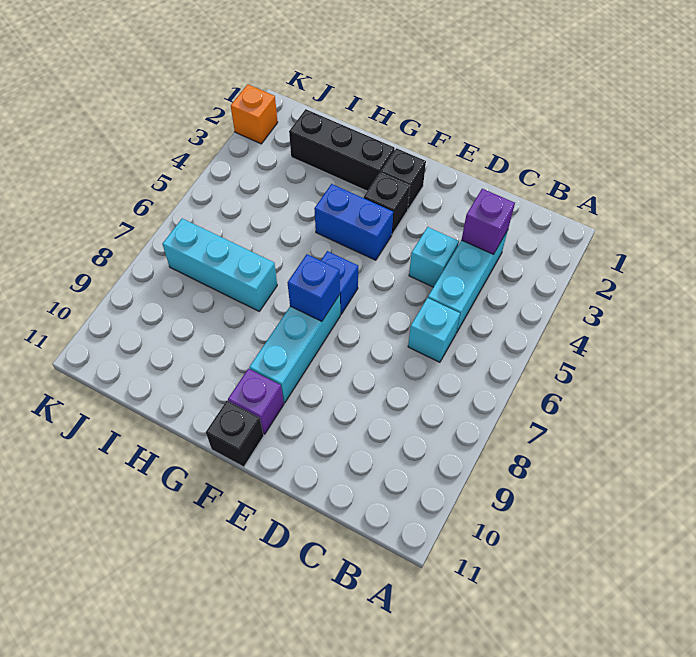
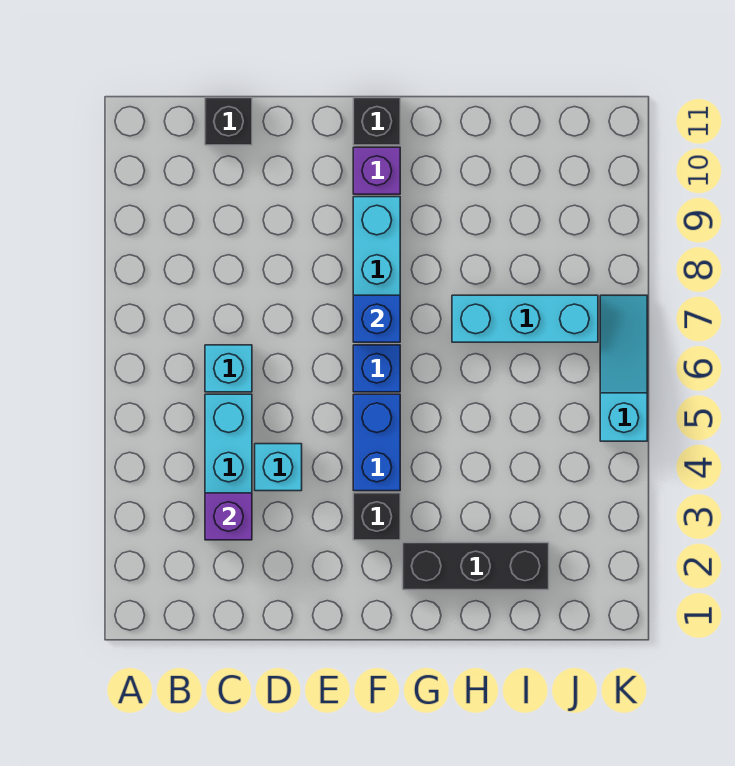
black 1x1 brick [381,148,426,209] -> black 1x1 brick moved to [205,98,252,145]
blue 1x2 brick [314,184,393,260] -> blue 1x2 brick turned to [353,394,400,491]
orange 1x1 brick [231,84,278,144] -> none
none -> cyan 1x3 slope [600,295,647,441]

